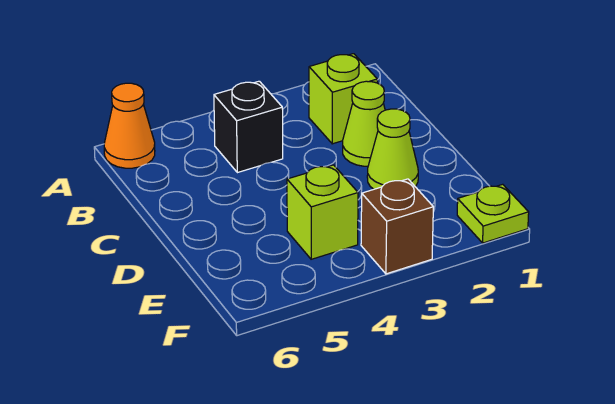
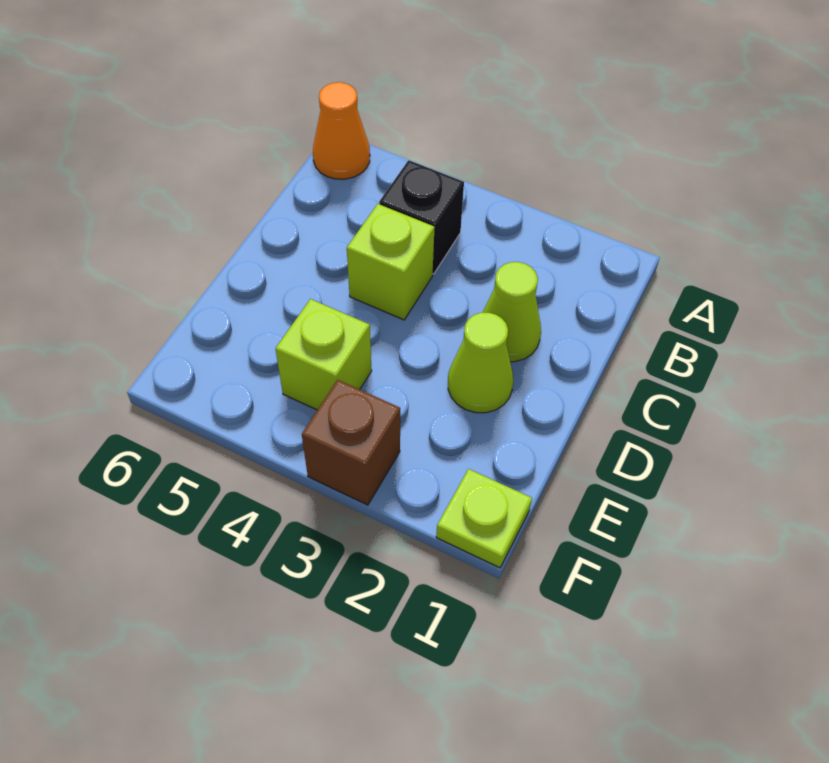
lime 1x1 brick [309,54,377,144] -> lime 1x1 brick moved to [347,204,435,320]

